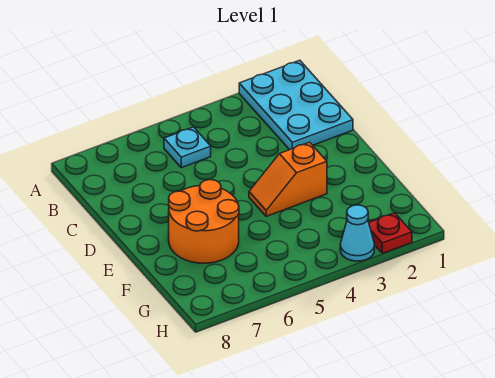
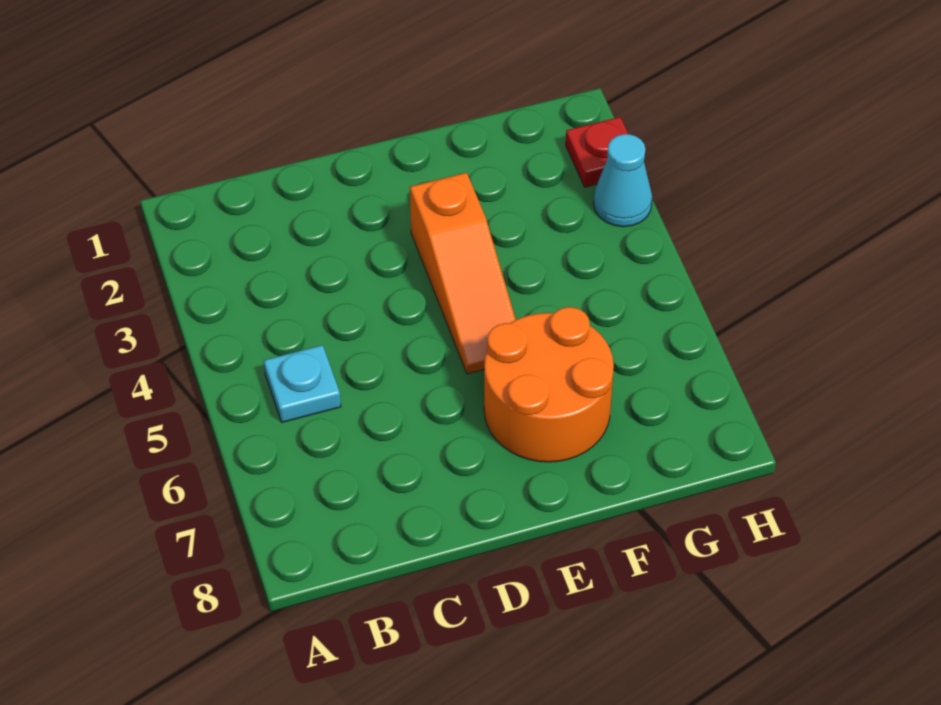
cyan 2x3 plate [239,60,353,150] -> none
orange 1x2 slope [249,142,327,216] -> orange 1x3 slope [410,173,516,374]

